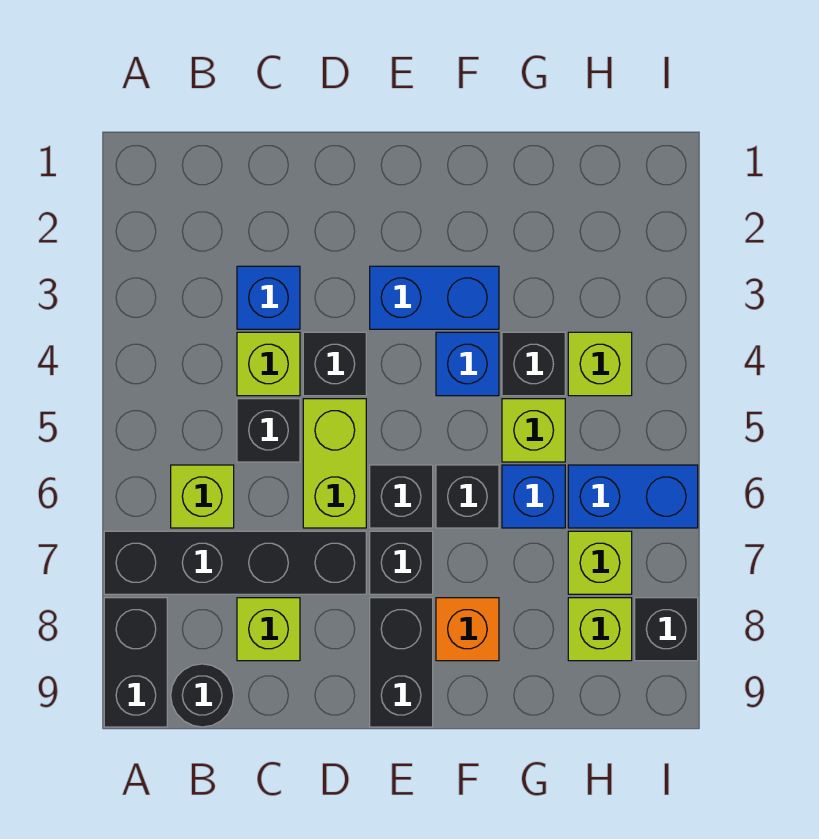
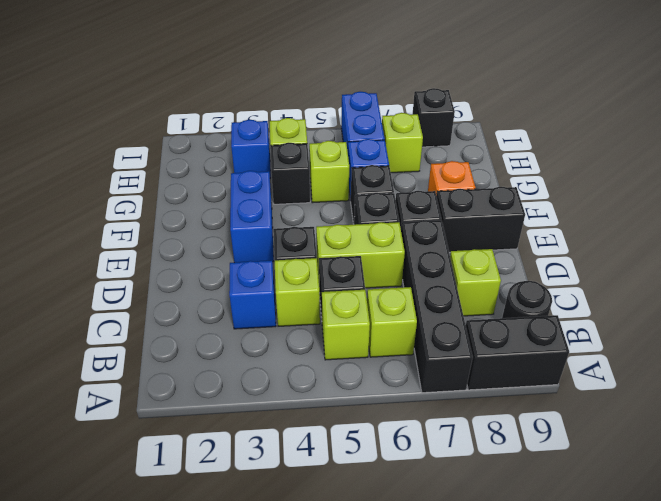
blue 1x1 brick [436,332,499,396] -> blue 1x1 brick moved to [231,120,271,178]
lime 1x1 brick [568,598,632,661] -> lime 1x1 brick moved to [322,290,370,360]

